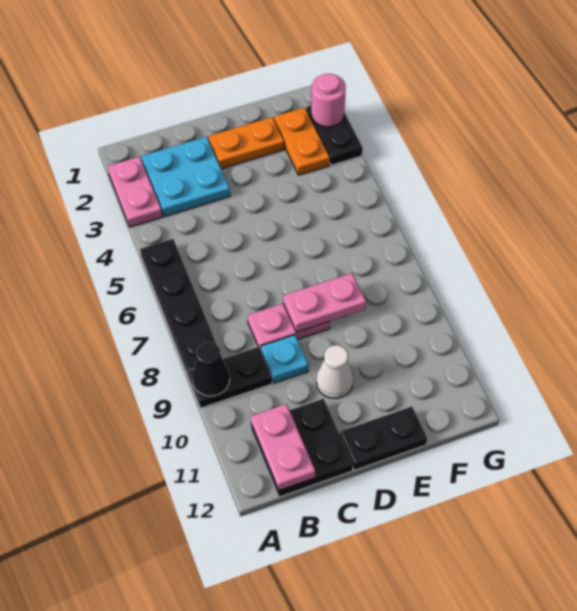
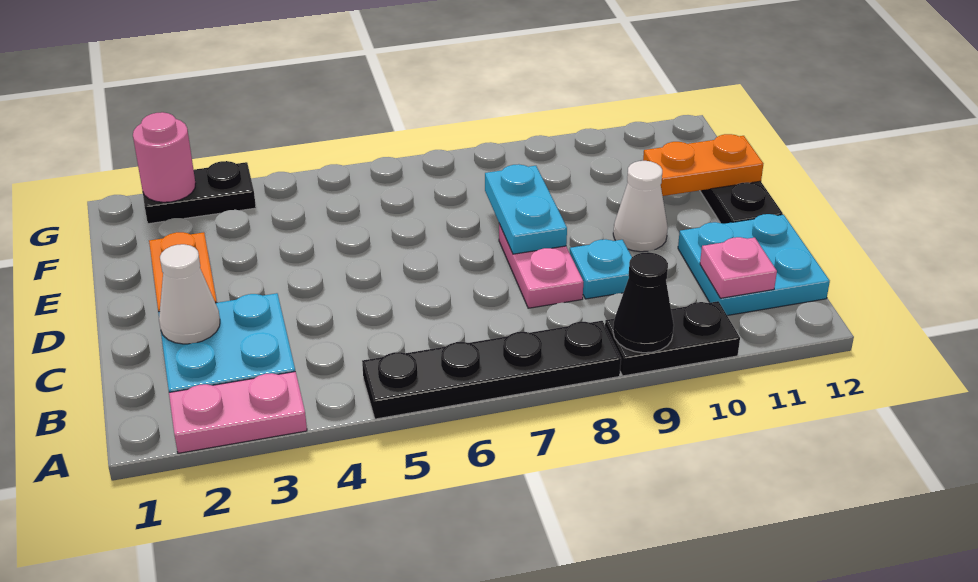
black 1x2 plate [188,347,272,408] -> black 1x2 plate turned to [605,301,740,376]
black 2x2 plate [251,399,353,497] -> cyan 2x2 plate [678,214,830,315]
pink 1x2 plate [251,404,315,490] -> pink 1x1 plate [700,237,777,298]
none -> white 1x1 cone [159,244,220,344]
pink 1x2 plate [283,273,366,332] -> cyan 1x2 plate [485,164,567,254]
orange 1x2 plate [274,107,330,175] -> orange 1x2 plate moved to [643,134,763,196]

